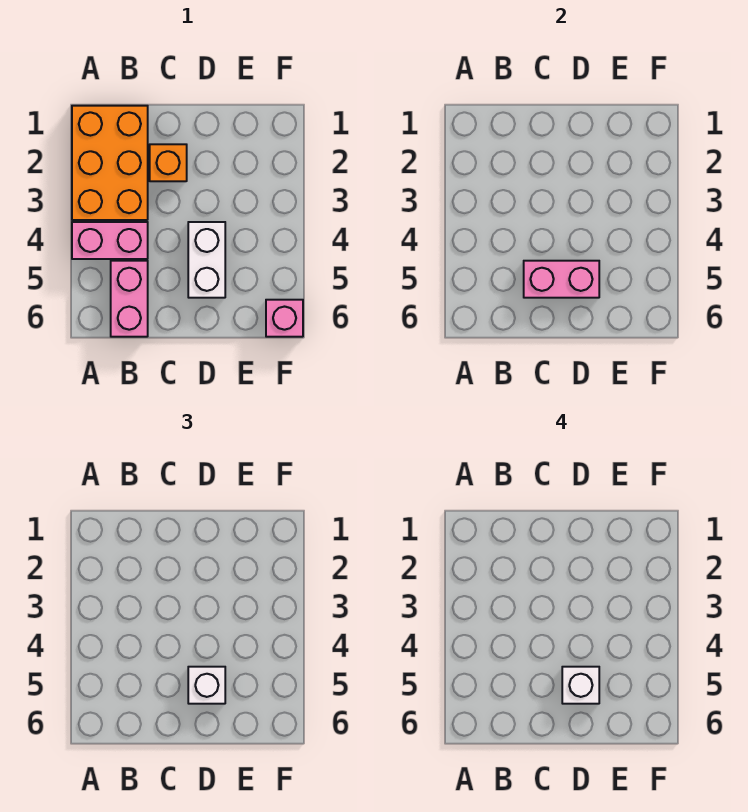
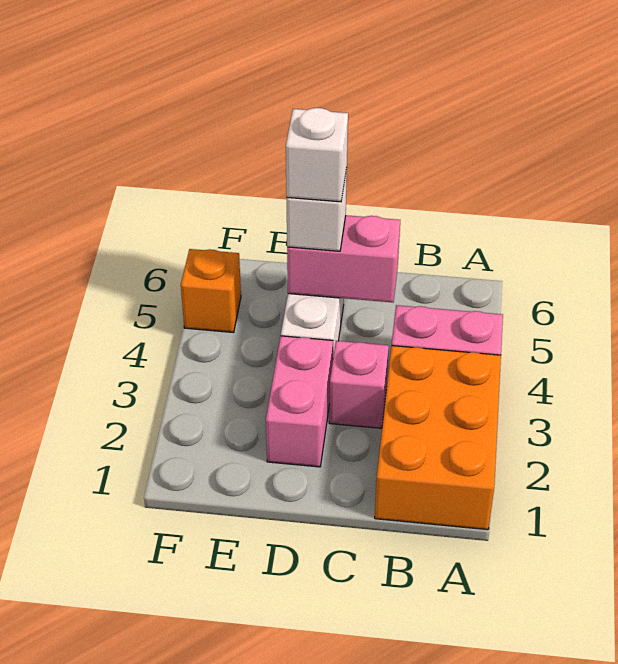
pink 1x2 brick [111,261,148,337] -> pink 1x2 brick moved to [266,336,333,467]
orange 1x1 brick [150,144,187,181] -> orange 1x1 brick moved to [181,249,241,333]
pink 1x1 brick [266,300,303,337] -> pink 1x1 brick moved to [329,341,389,428]

